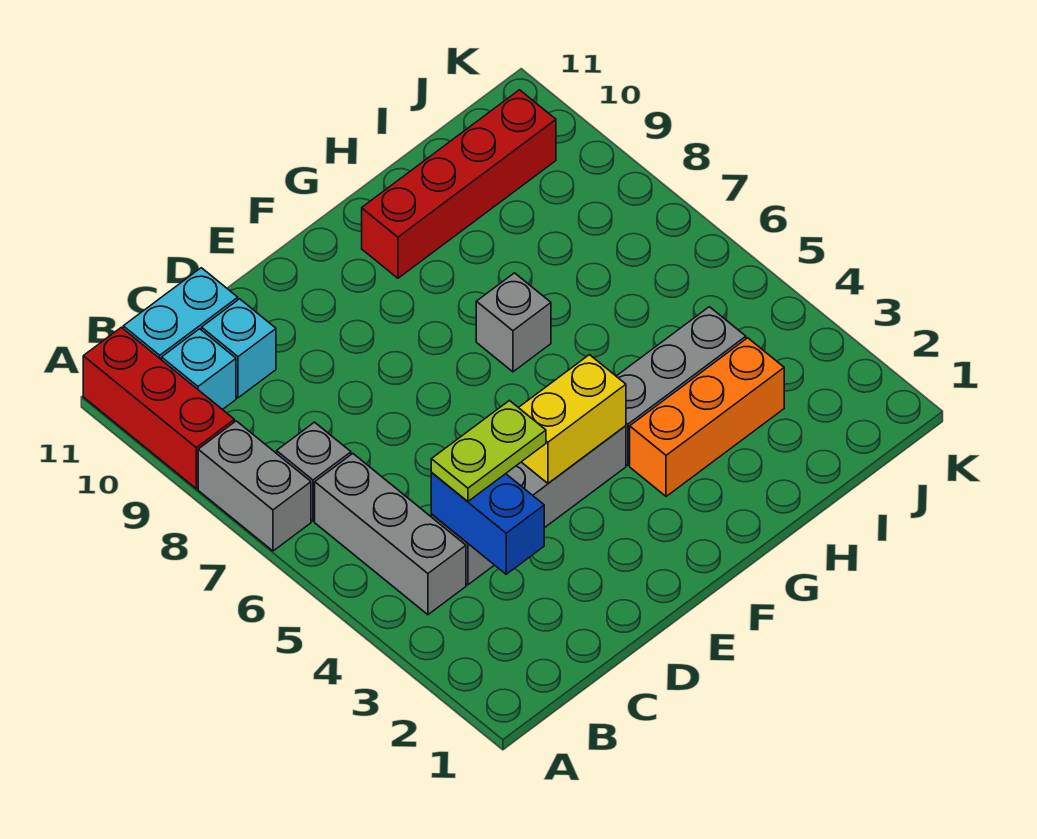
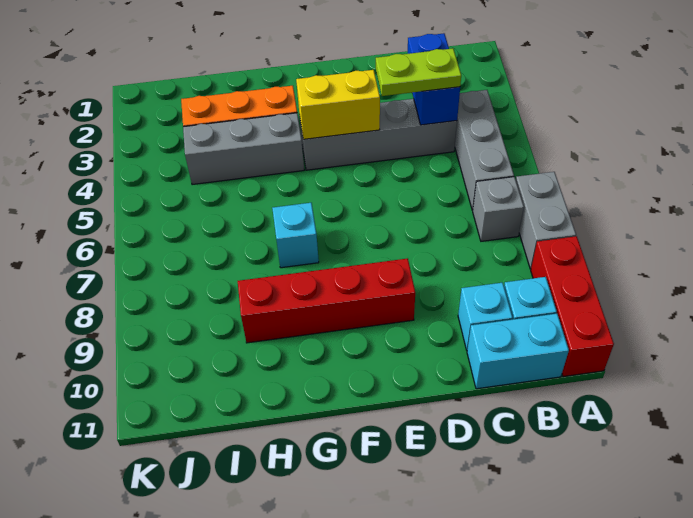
grey 1x1 brick [476,273,551,372] -> cyan 1x1 brick [272,203,319,268]
red 1x4 brick [362,90,556,278] -> red 1x4 brick moved to [238,258,415,343]

